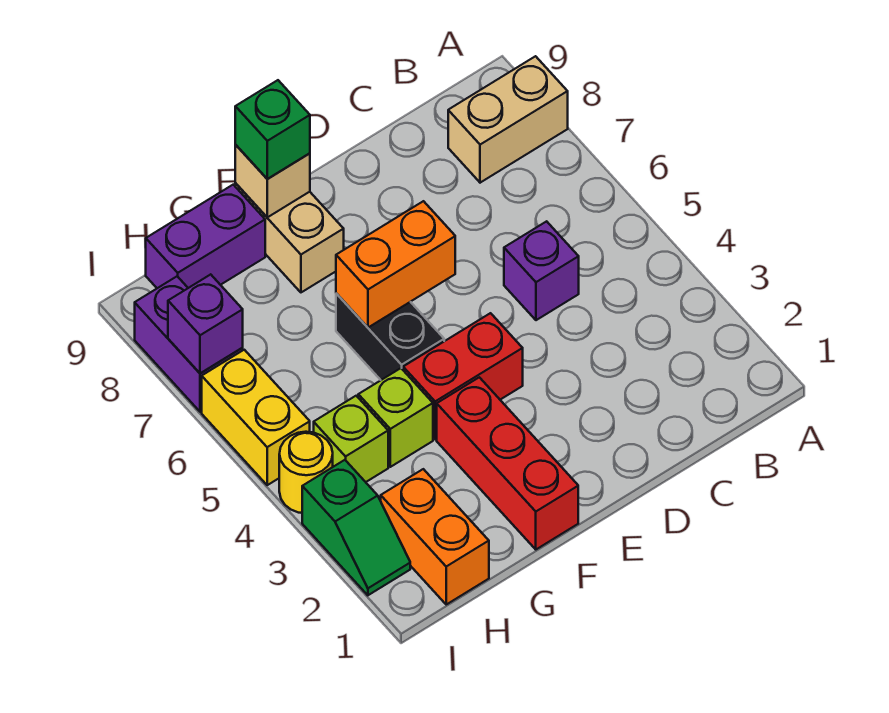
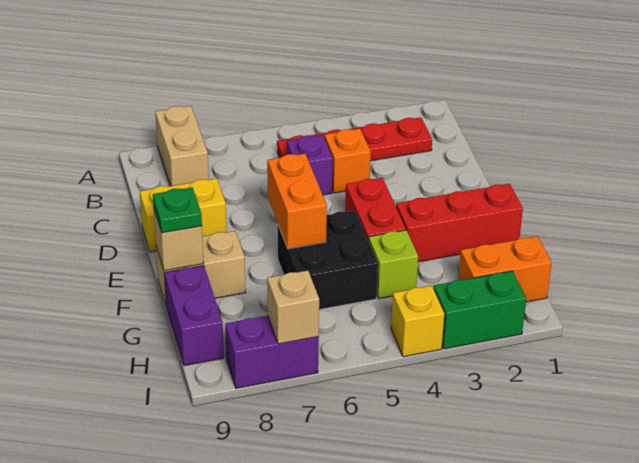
none -> red 1x4 plate [277,117,432,161]
none -> orange 1x1 brick [325,129,371,193]
black 1x2 brick [336,294,444,380] -> black 2x2 brick [278,210,378,310]
green 1x1 brick [235,80,310,179] -> green 1x1 plate [153,187,202,233]
lime 1x1 brick [314,396,388,482] -> none
green 1x2 slope [302,460,410,595] -> green 1x2 brick [434,271,526,349]
yellow 1x1 round brick [279,432,333,513] -> yellow 1x1 brick [391,286,444,357]
yellow 1x2 brick [202,350,310,485] -> yellow 1x2 brick moved to [140,178,227,252]
purple 1x1 brick [168,274,243,373] -> tan 1x1 brick [267,271,319,344]

